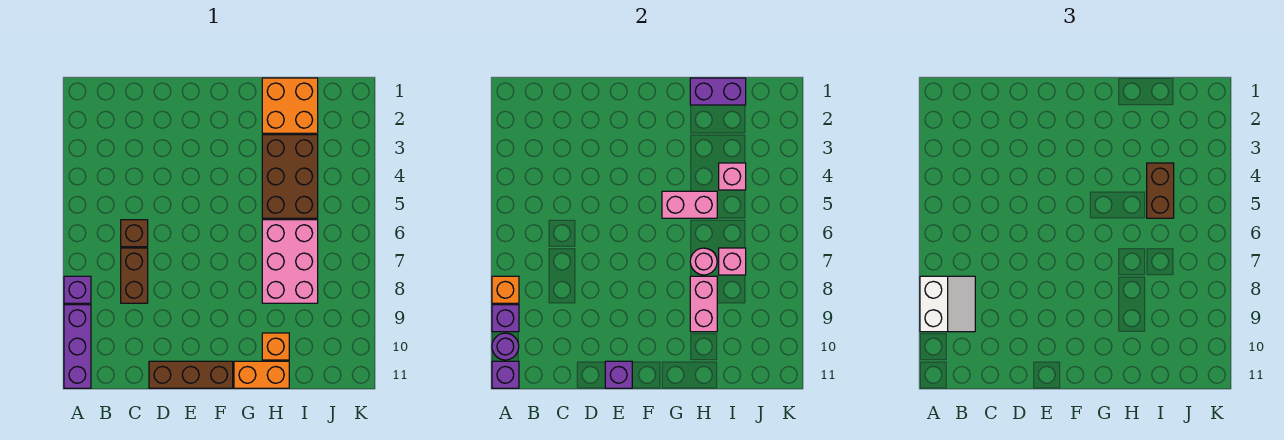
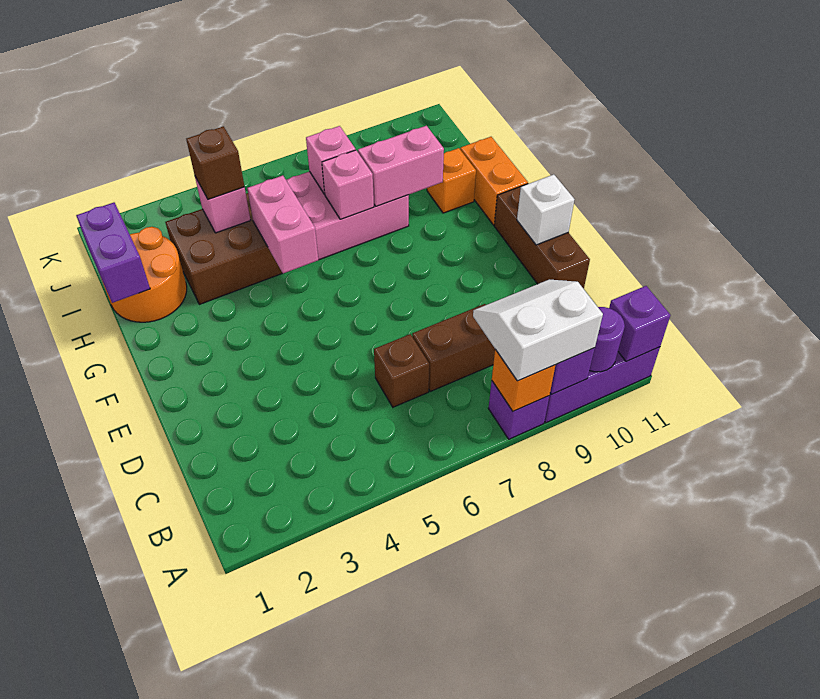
purple 1x1 brick [605,361,632,388] -> white 1x1 brick [517,174,575,245]
orange 2x2 brick [262,78,318,133] -> orange 2x2 round brick [103,227,187,322]
pink 1x1 round brick [690,248,717,275] -> pink 1x1 brick [322,150,374,219]
brown 1x2 brick [1147,163,1174,218] -> brown 1x1 brick [186,126,245,199]

